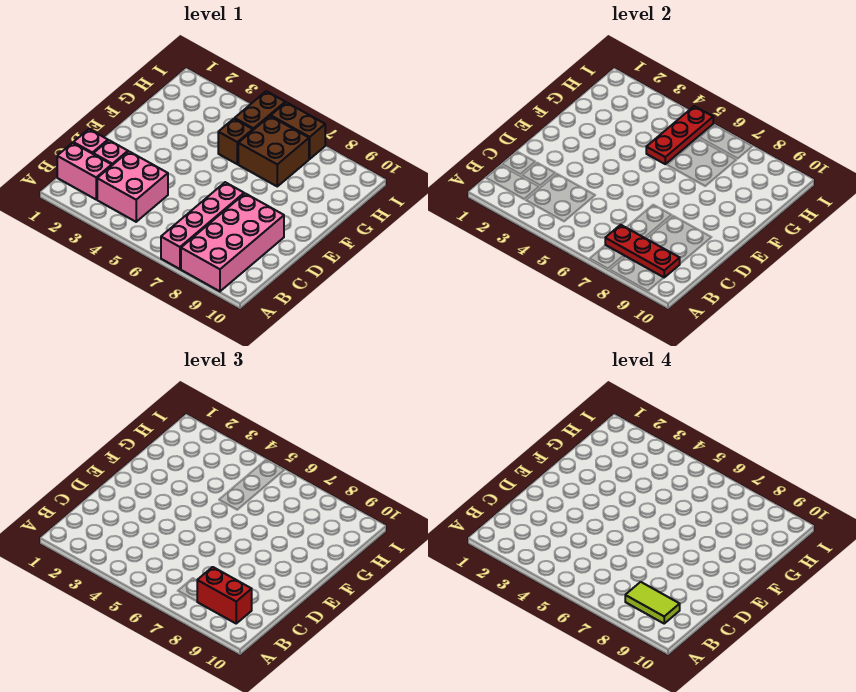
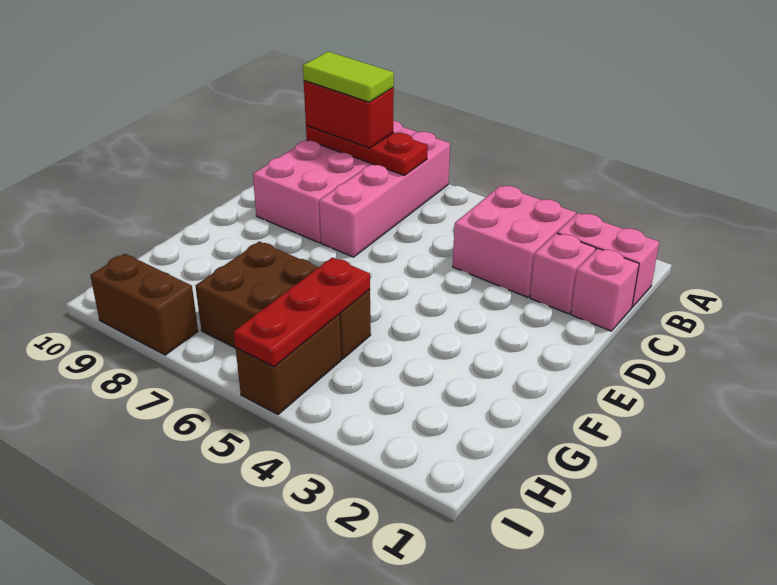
brown 1x2 brick [271,102,325,159] -> brown 1x2 brick moved to [90,254,198,355]

